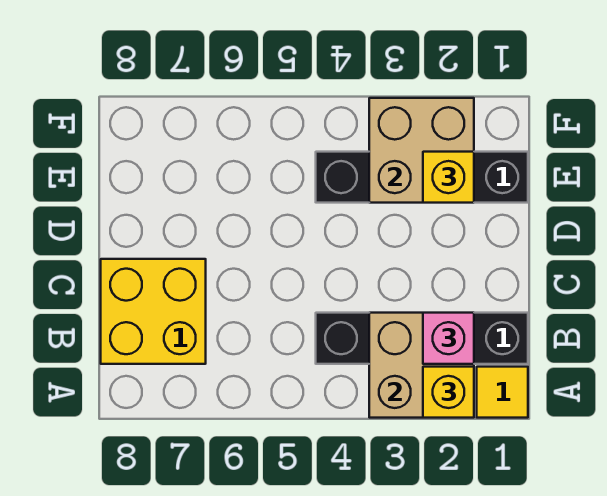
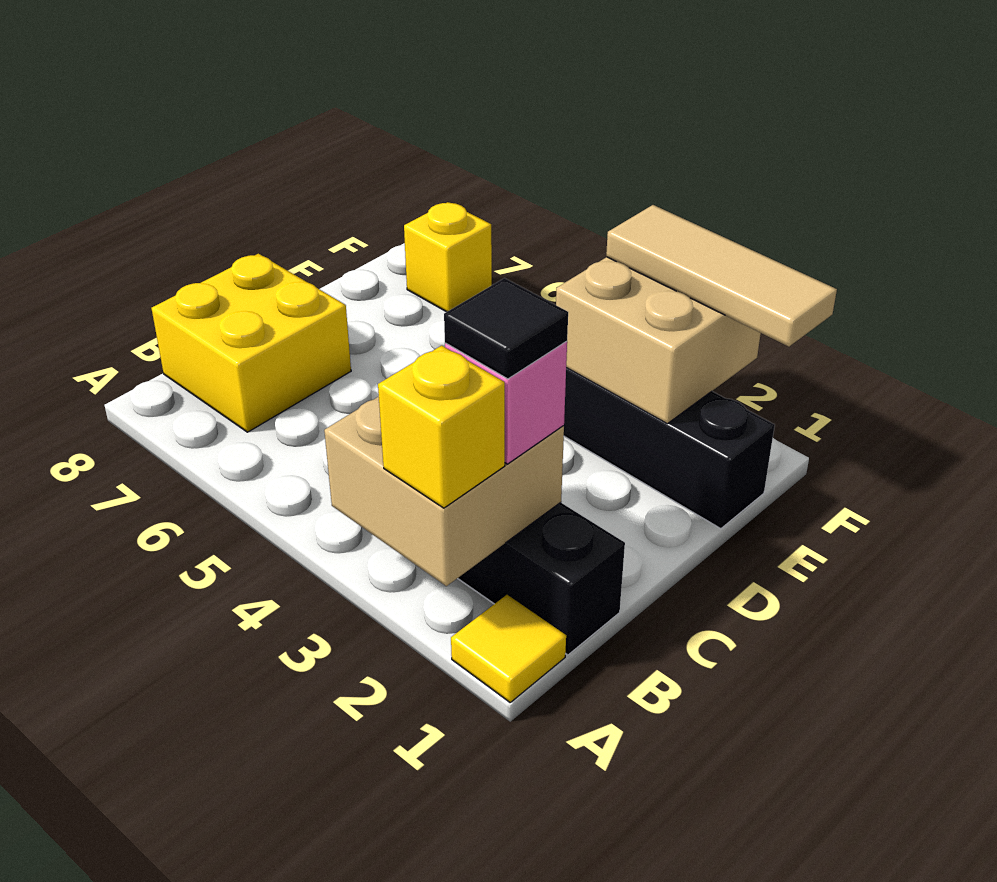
none -> black 1x1 tile [444,278,568,379]
yellow 1x1 brick [423,152,474,203] -> yellow 1x1 brick moved to [404,202,492,312]
none -> tan 1x3 tile [606,205,837,347]

